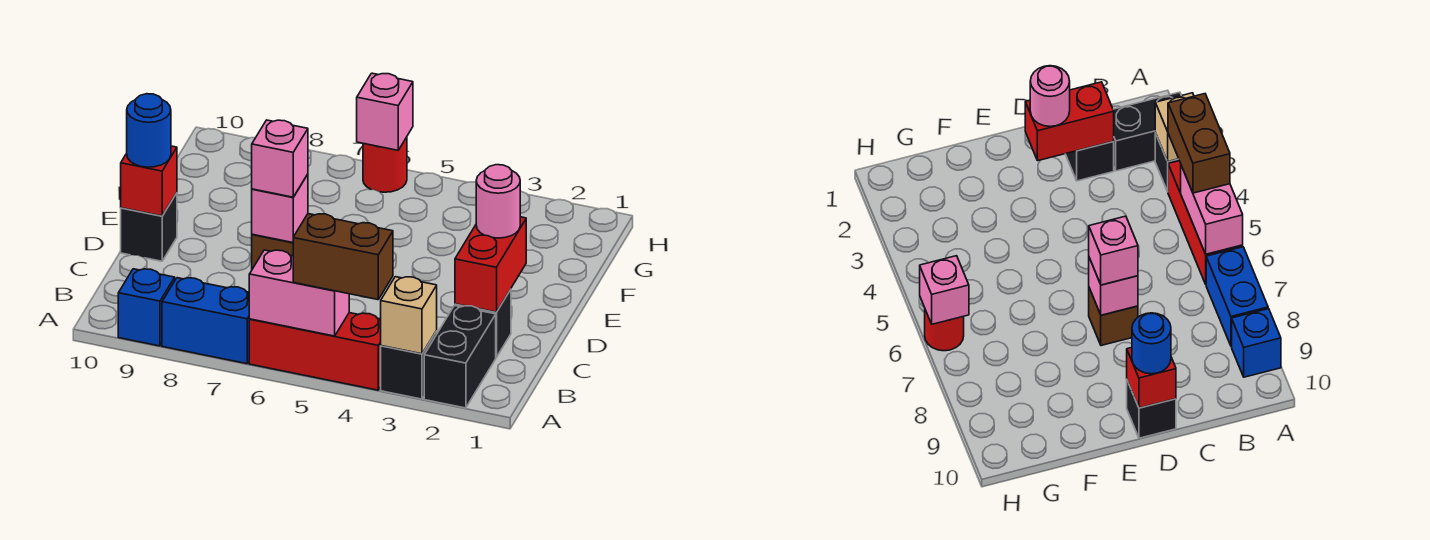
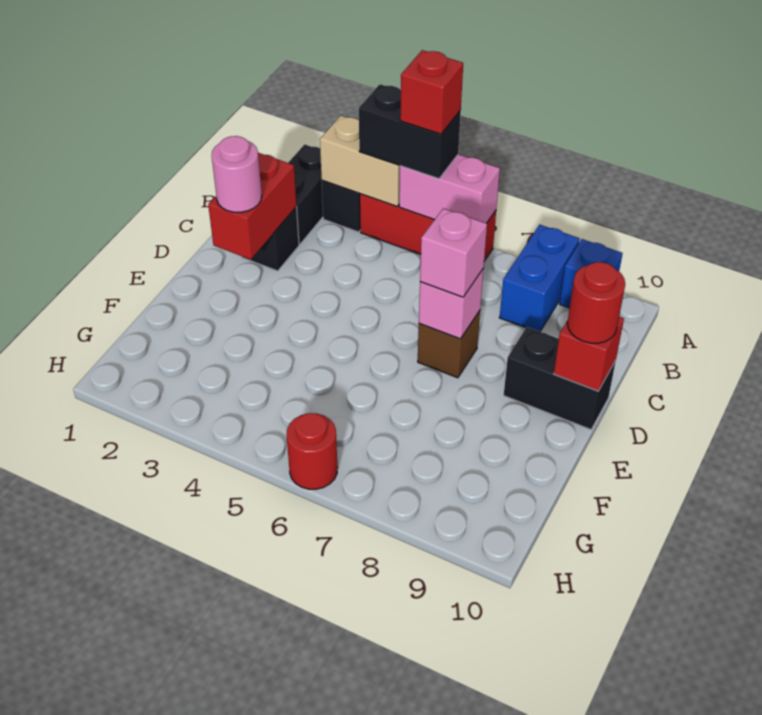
tan 1x1 brick [381,277,437,354] -> tan 1x2 brick [320,116,400,206]
brown 1x2 brick [293,214,393,300] -> black 1x2 brick [359,84,461,179]
none -> red 1x1 brick [400,50,463,134]
blue 1x2 brick [162,278,249,364] -> blue 1x2 brick turned to [500,225,580,331]
black 1x1 brick [121,193,177,261] -> black 1x2 brick [504,327,616,429]
blue 1x1 round brick [127,94,171,167] -> red 1x1 round brick [567,262,625,343]
pink 1x1 brick [357,73,413,150] -> none

